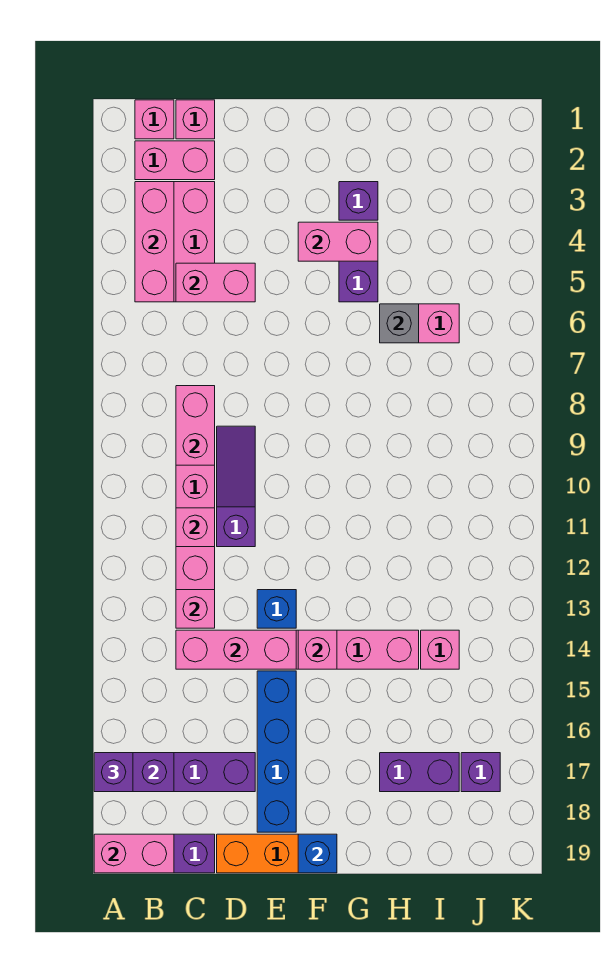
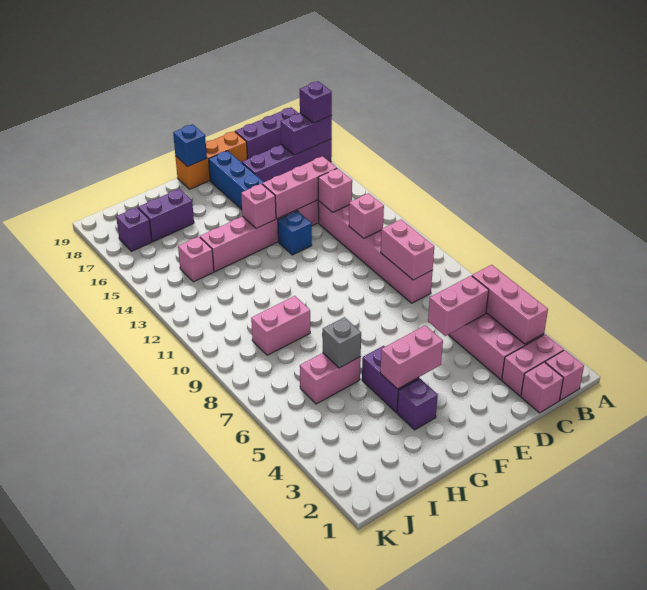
pink 1x2 brick [94,834,174,873] -> pink 1x2 brick moved to [251,296,310,355]
purple 1x3 slope [217,426,255,547] -> none

